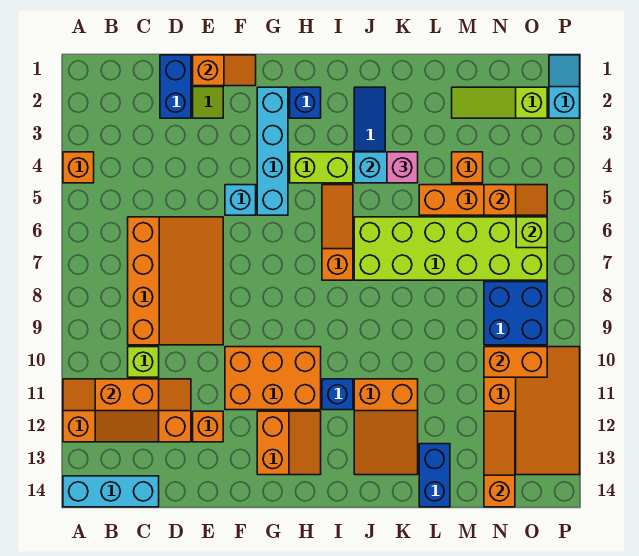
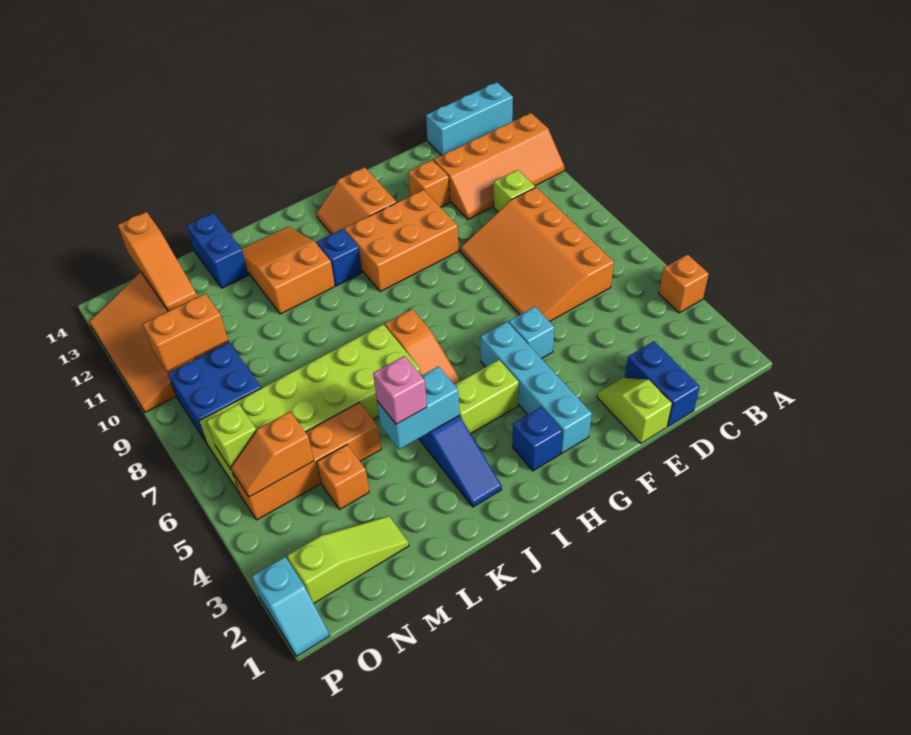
orange 2x2 slope [95,379,159,442] -> none
orange 1x2 slope [193,55,256,86] -> none

